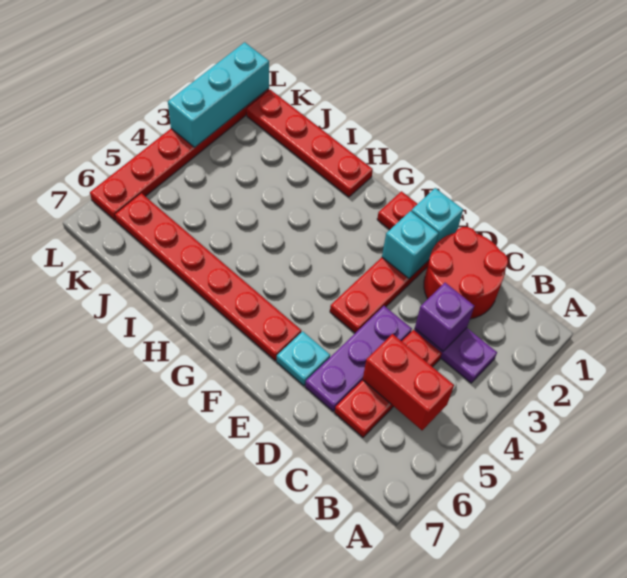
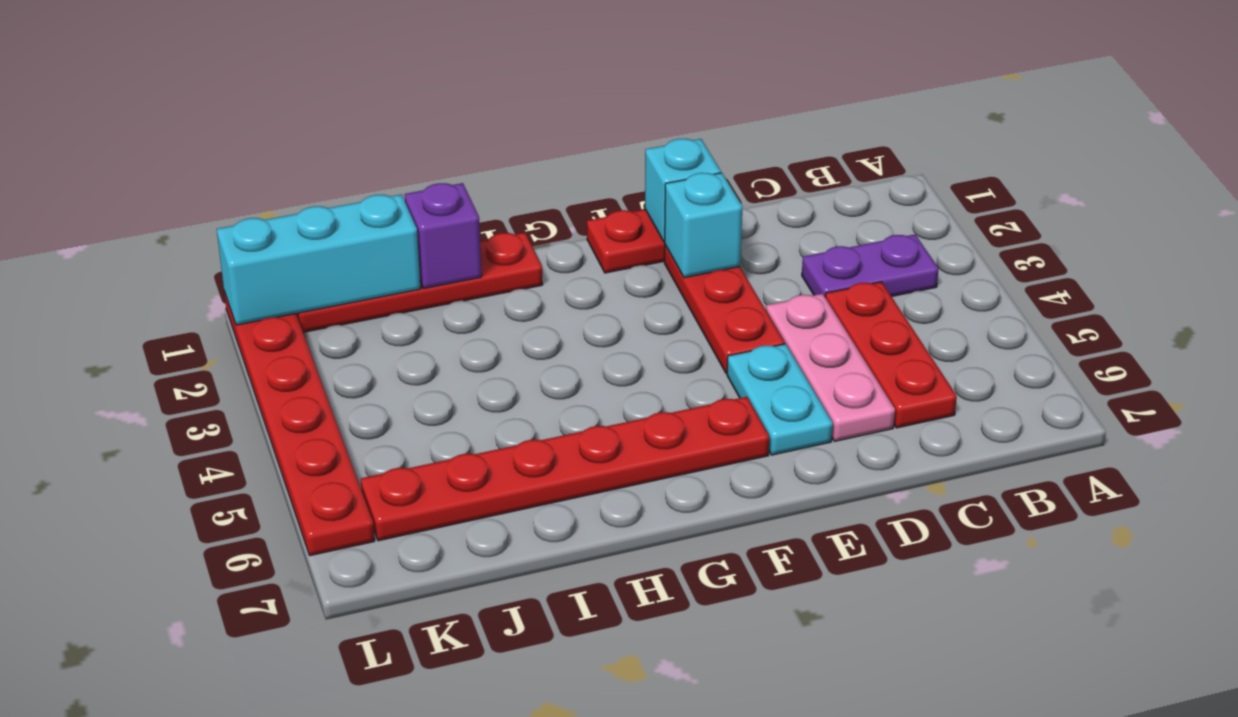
red 1x2 brick [363,334,454,430] -> none
red 2x2 round brick [424,227,508,319] -> none
purple 1x1 brick [415,283,474,351] -> purple 1x1 brick moved to [405,183,482,288]
purple 1x3 plate [305,306,412,411] -> pink 1x3 plate [766,294,895,441]
cyan 1x1 plate [277,331,330,386] -> cyan 1x2 plate [727,344,833,455]
cyan 1x3 brick [168,42,269,147] -> cyan 1x3 brick turned to [217,194,421,325]

